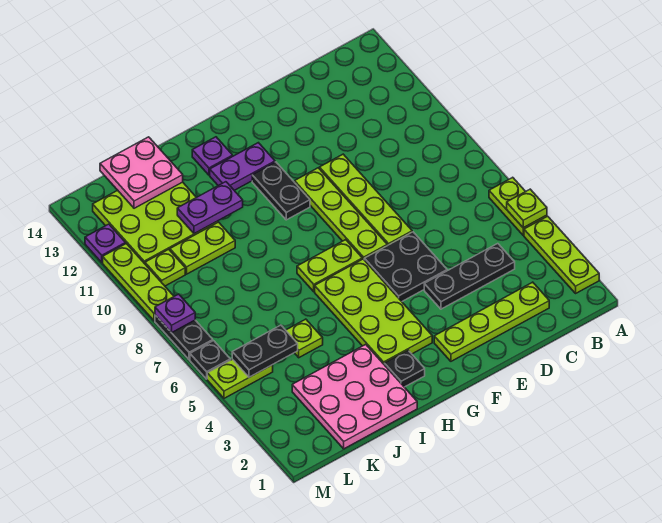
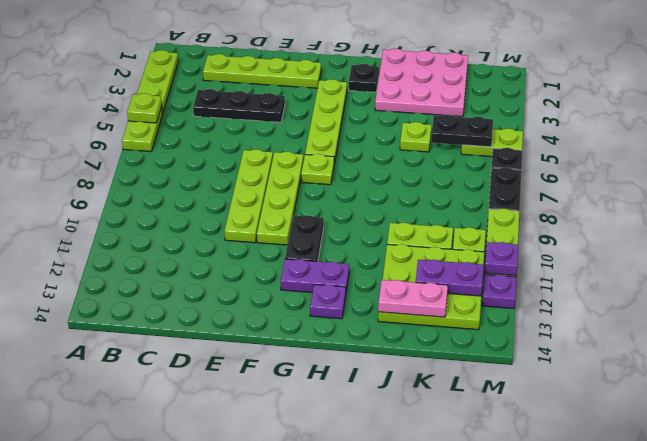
black 2x2 plate [364,232,447,301] -> none
lime 2x4 plate [315,259,432,364] -> lime 1x4 plate [305,79,347,164]
lime 1x2 plate [297,240,362,292] -> lime 1x1 plate [301,154,334,185]
purple 1x2 plate [177,182,243,234] -> purple 1x2 plate moved to [416,259,484,296]
pink 2x2 plate [100,137,183,208] -> pink 1x2 plate [378,280,448,317]
purple 1x1 plate [155,294,195,333] -> purple 1x1 plate moved to [485,242,518,276]

